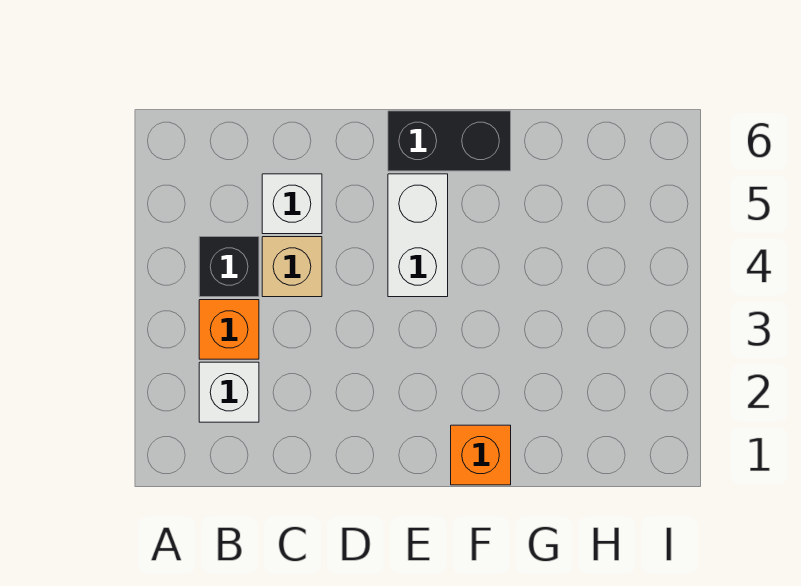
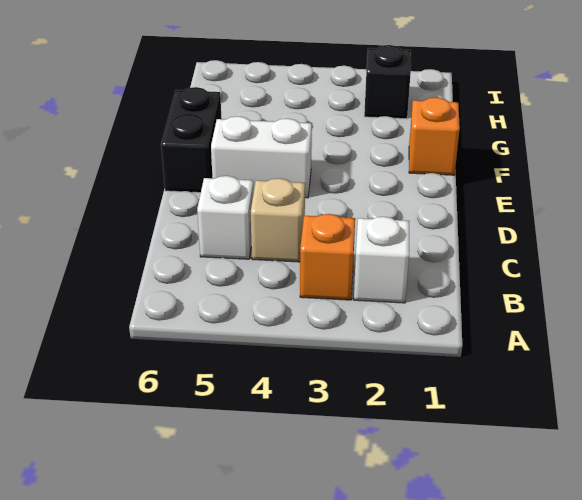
black 1x1 brick [199,237,259,297] -> black 1x1 brick moved to [364,45,411,119]

